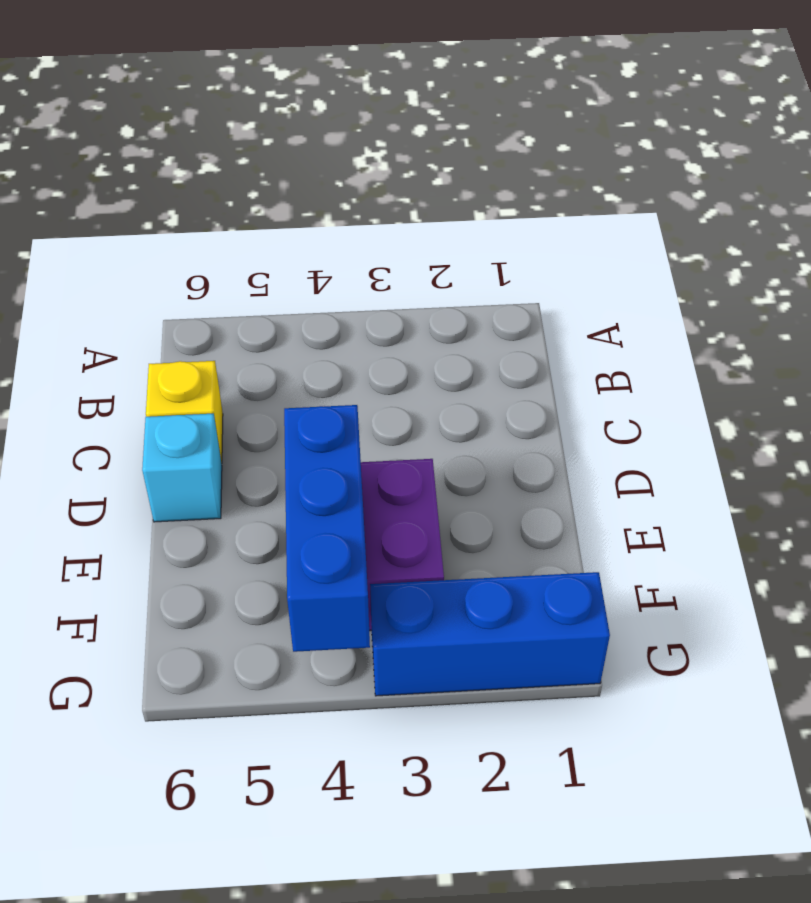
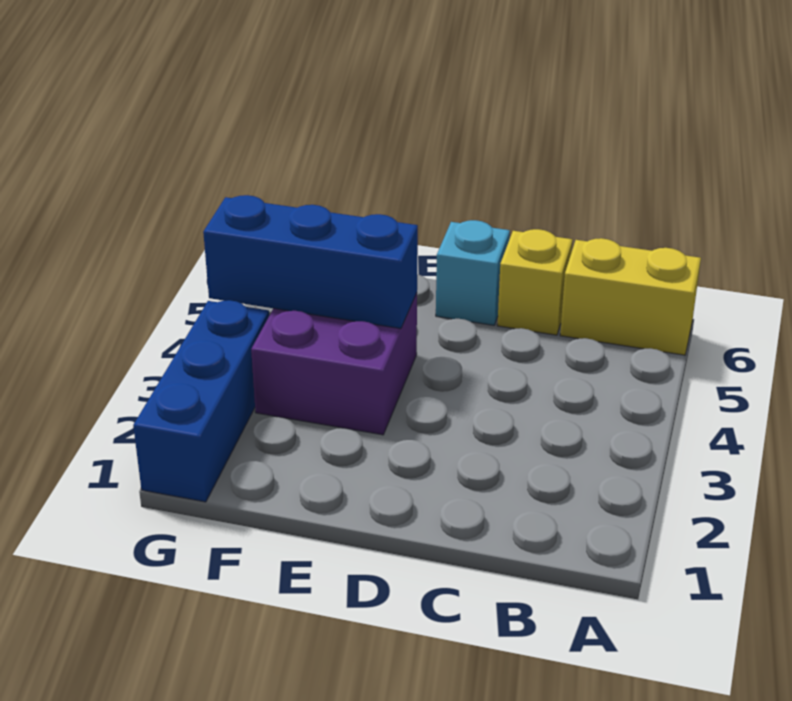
none -> yellow 1x2 brick [560,238,701,355]

